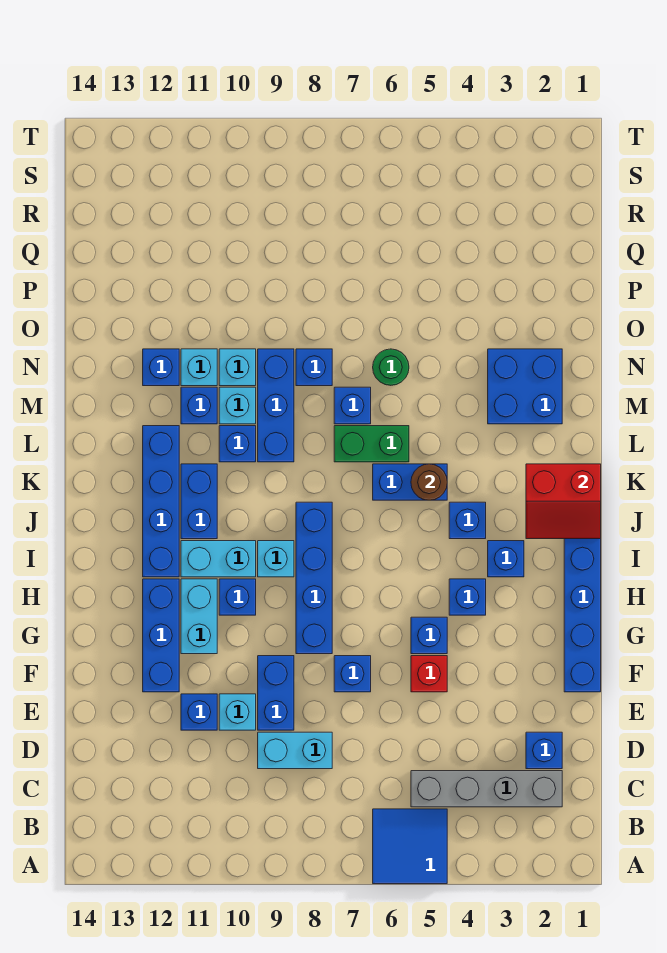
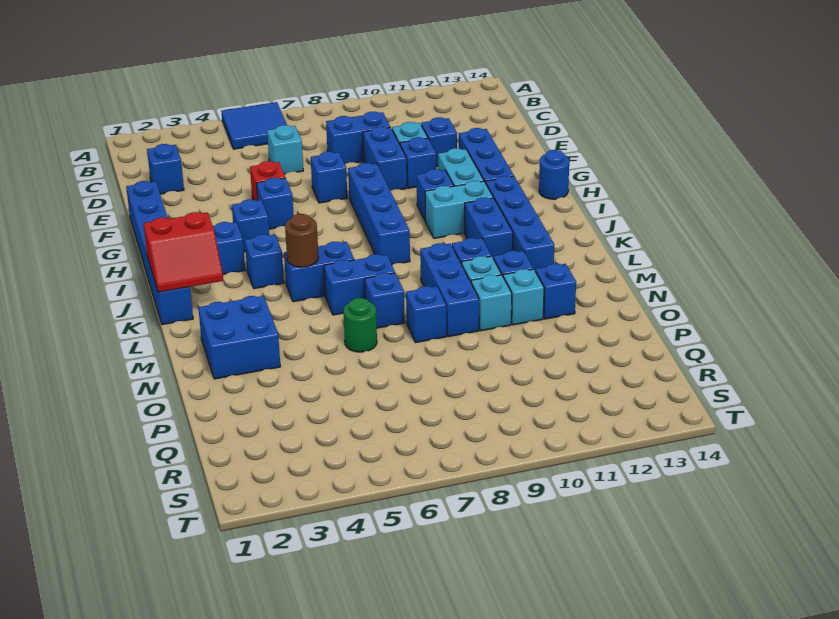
grey 1x4 brick [411,771,562,807] -> none
cyan 1x2 brick [258,732,332,769] -> blue 1x2 brick [326,112,390,164]
none -> blue 1x1 brick [400,137,436,188]
none -> blue 1x1 round brick [539,150,569,199]
cyan 1x1 brick [258,541,294,577] -> cyan 1x1 brick moved to [267,125,303,174]
red 2x2 slope [526,464,601,539] -> red 2x2 slope turned to [144,212,223,292]
green 1x2 brick [334,426,409,462] -> blue 1x2 brick [324,254,395,315]

